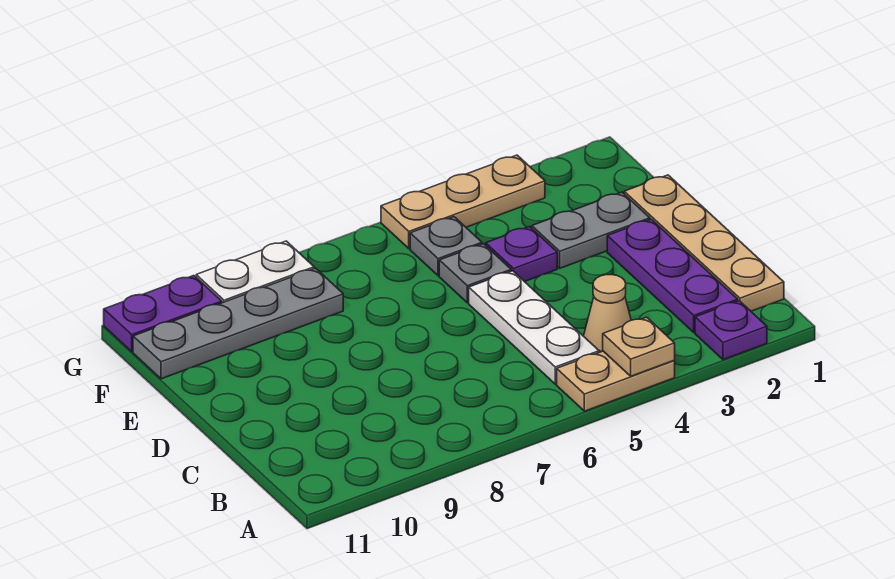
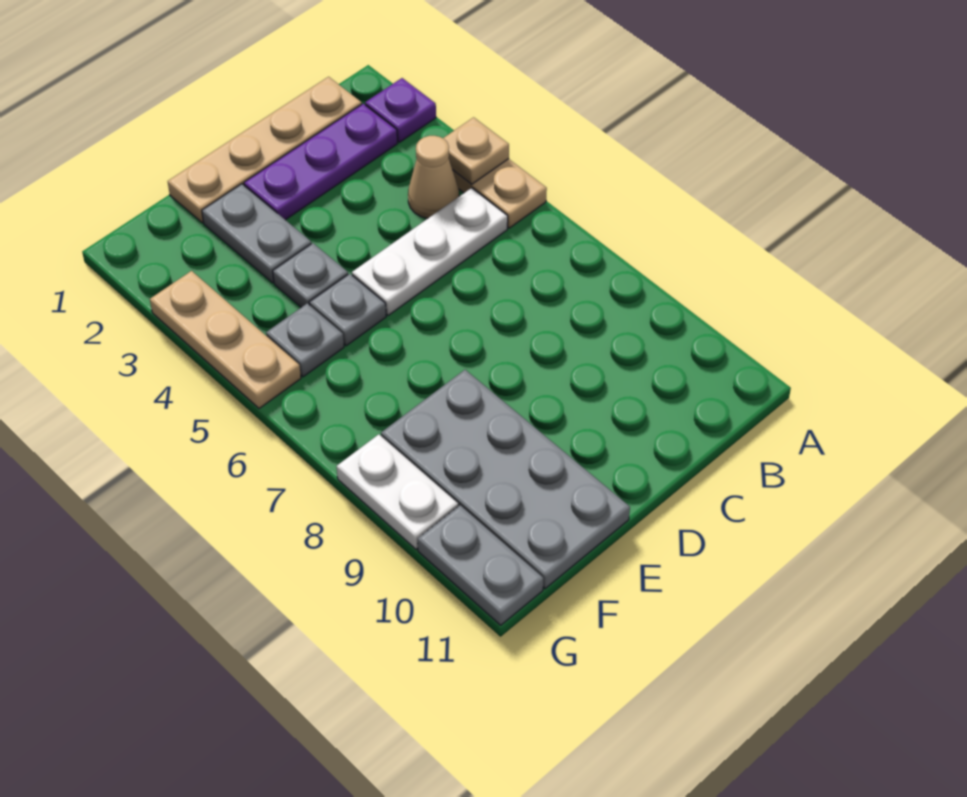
purple 1x1 plate [486,227,557,282] -> grey 1x1 plate [273,243,348,307]
grey 1x4 plate [133,268,343,379] -> grey 2x4 plate [381,370,630,589]
purple 1x2 plate [104,276,222,352] -> grey 1x2 plate [418,505,543,625]

